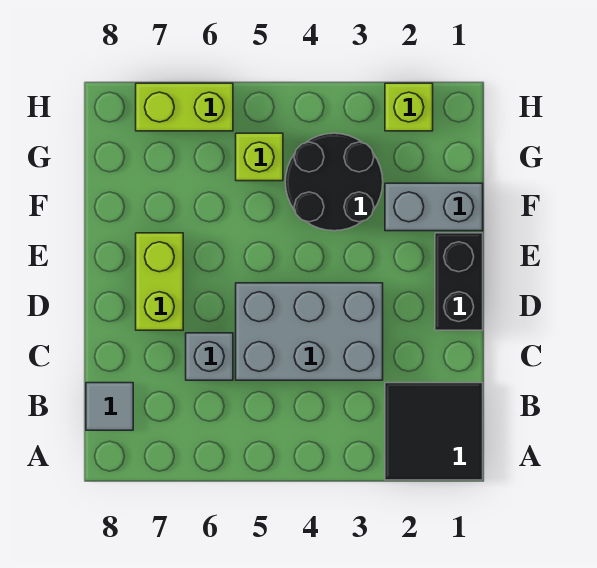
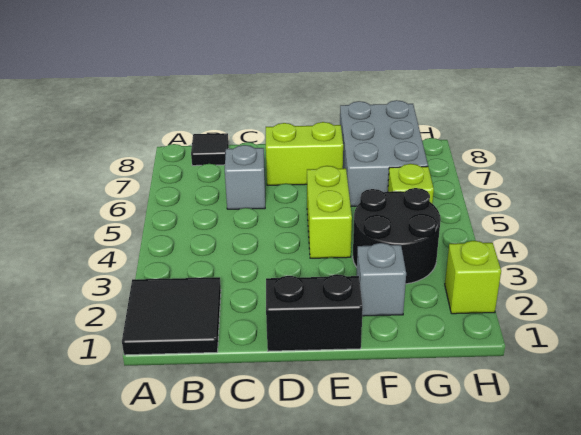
grey 1x1 tile [86,383,133,430] -> black 1x1 tile [191,133,229,166]
grey 2x3 brick [236,283,383,380] -> grey 2x3 brick moved to [340,100,428,206]
grey 1x2 brick [385,183,483,231] -> grey 1x1 brick [357,243,406,316]
lime 1x2 brick [136,83,233,131] -> lime 1x2 brick moved to [307,166,352,258]

